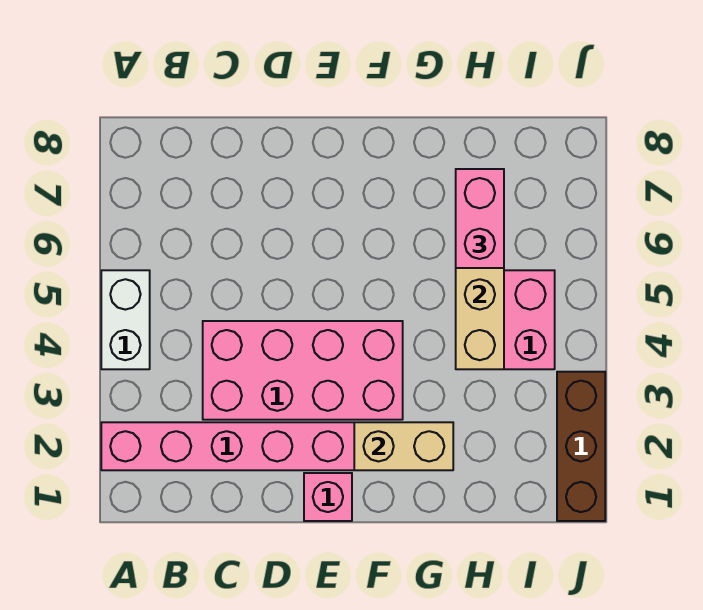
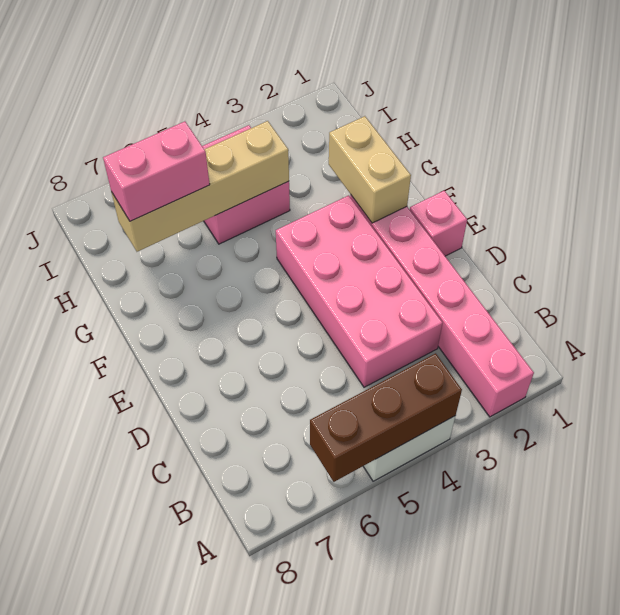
brown 1x3 brick [557,372,605,521] -> brown 1x3 brick moved to [310,353,462,482]

